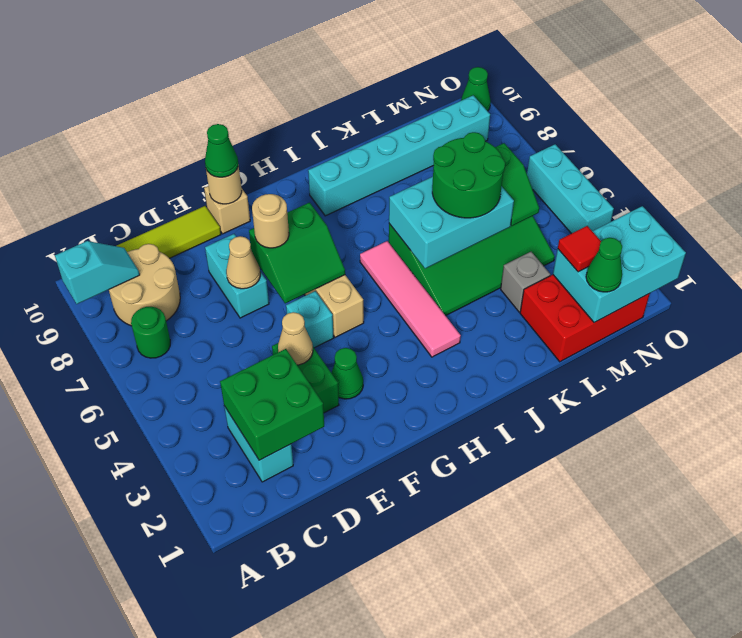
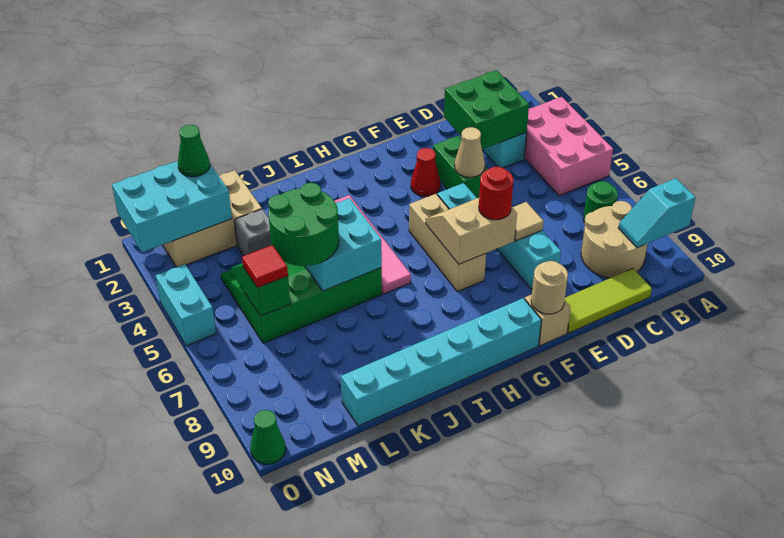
none -> pink 2x3 brick [524,97,613,196]
tan 1x1 cone [226,236,260,289] -> tan 1x1 tile [512,202,544,241]
green 1x1 cone [332,348,363,399] -> red 1x1 cone [411,148,440,196]
green 2x2 slope [249,203,345,303] -> tan 2x2 slope [426,198,517,264]
tan 1x1 round brick [252,194,289,248] -> red 1x1 round brick [479,167,513,220]
green 1x1 cone [205,124,238,177] -> none
cyan 1x6 brick [308,95,490,216] -> cyan 1x6 brick moved to [341,298,541,426]
cyan 2x3 brick [389,177,514,269] -> cyan 2x2 brick [305,198,382,291]
red 2x3 brick [520,275,650,362] -> tan 2x3 brick [163,170,262,267]
red 1x1 tile [558,226,601,272] -> red 1x1 tile moved to [242,245,288,288]
cyan 1x3 brick [527,144,614,234] -> cyan 1x2 brick [155,264,216,346]

